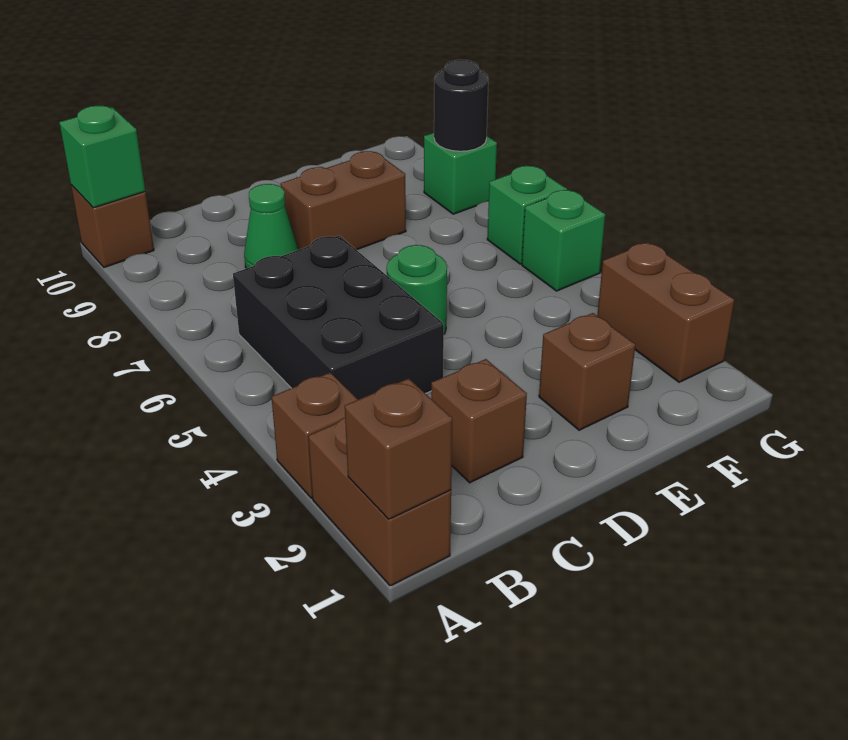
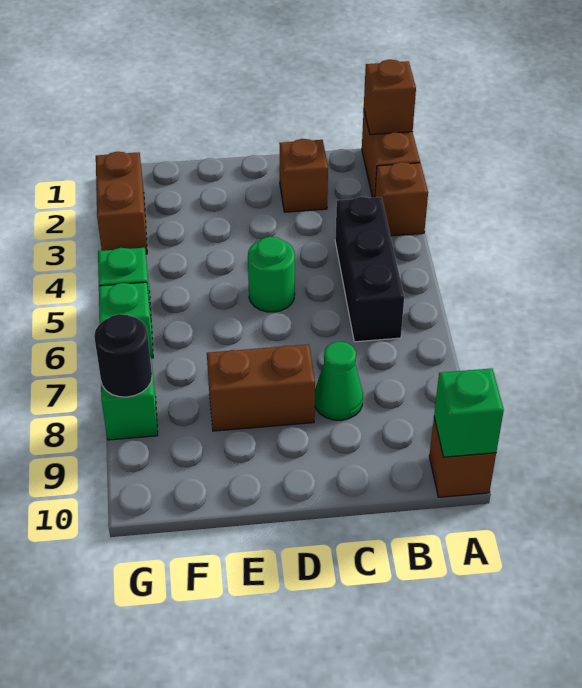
black 2x3 brick [233,236,444,400] -> black 1x3 brick [335,197,404,342]
brown 1x1 brick [539,313,635,430] -> none

